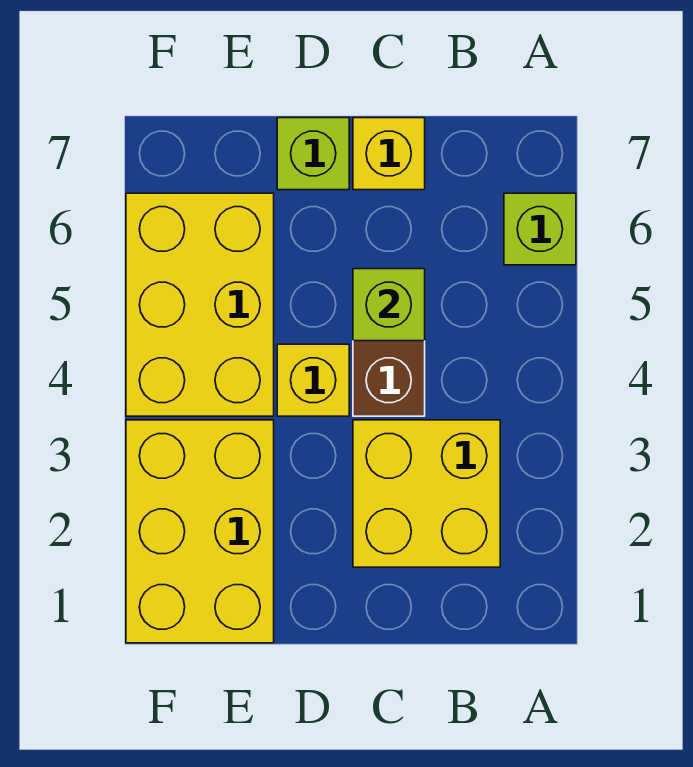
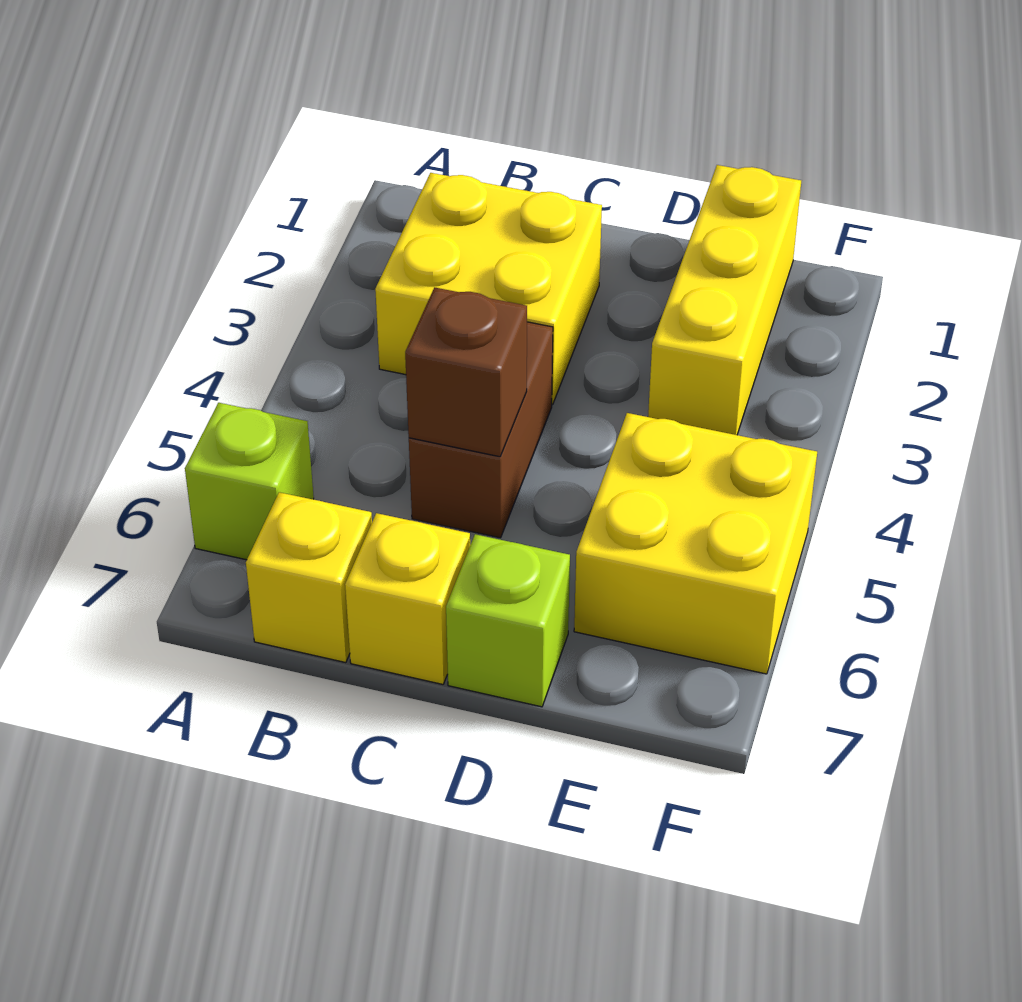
lime 1x1 brick [353,269,425,341] -> brown 1x1 brick [405,287,527,457]
yellow 1x1 brick [277,344,349,416] -> yellow 1x1 brick moved to [246,492,372,663]
yellow 2x3 brick [126,420,274,643] -> yellow 1x3 brick [648,165,801,435]
yellow 2x3 brick [126,193,274,416] -> yellow 2x2 brick [574,413,817,674]

